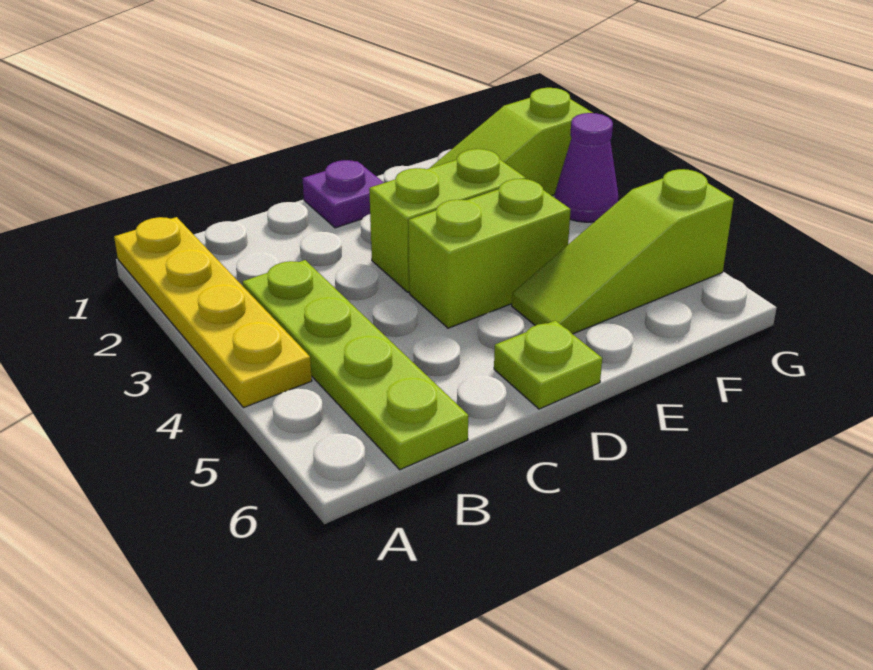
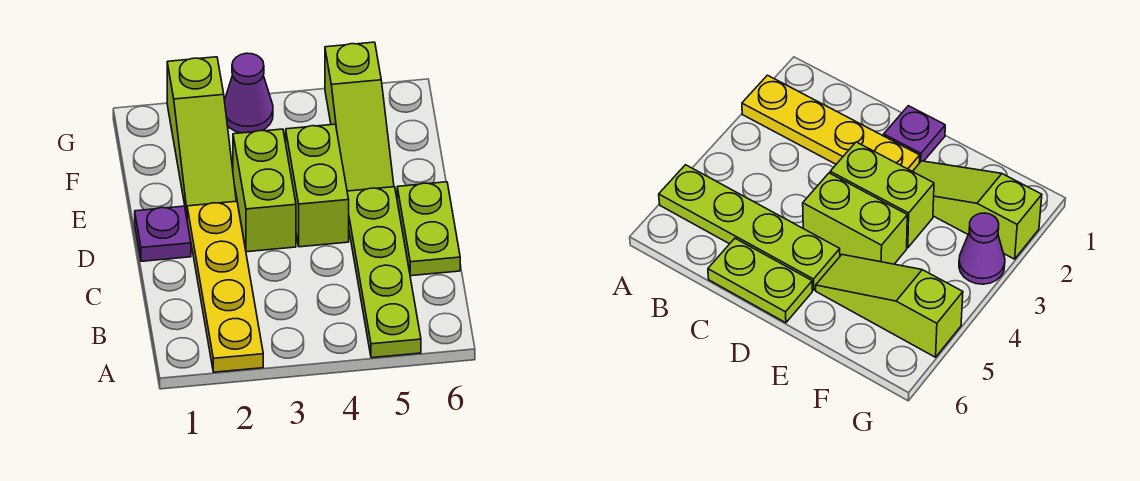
yellow 1x4 plate [114,217,312,408] -> yellow 1x4 plate turned to [187,201,263,372]
lime 1x4 plate [243,260,468,470] -> lime 1x4 plate turned to [347,187,421,358]
lime 1x1 plate [494,320,602,409] -> lime 1x2 plate [397,182,460,276]

